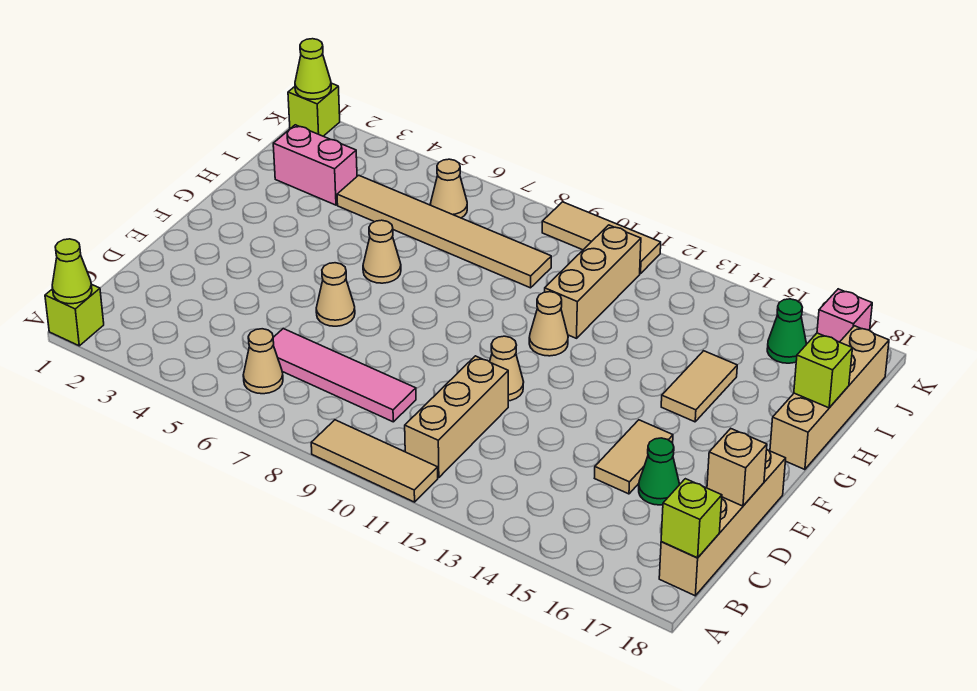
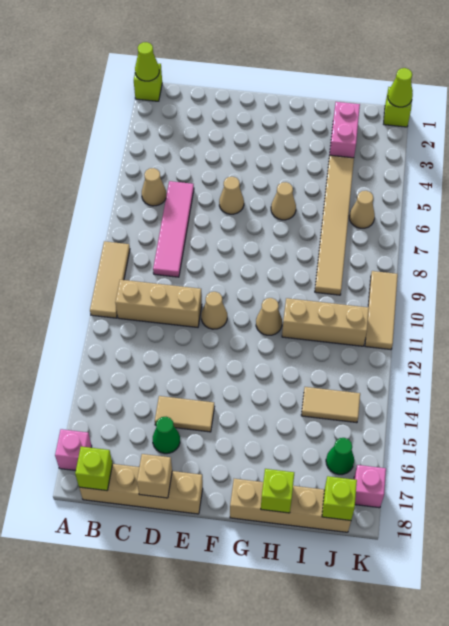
none -> pink 1x1 brick [55,429,92,471]
tan 1x2 tile [661,351,737,422] -> tan 1x2 tile moved to [301,387,360,423]
none -> lime 1x1 brick [322,476,357,521]

